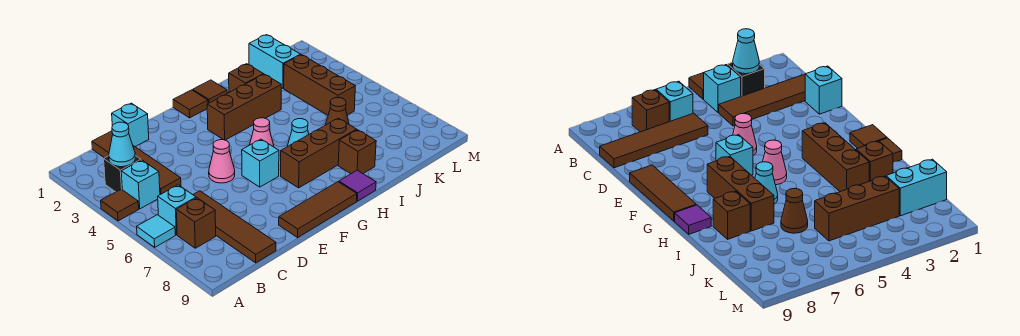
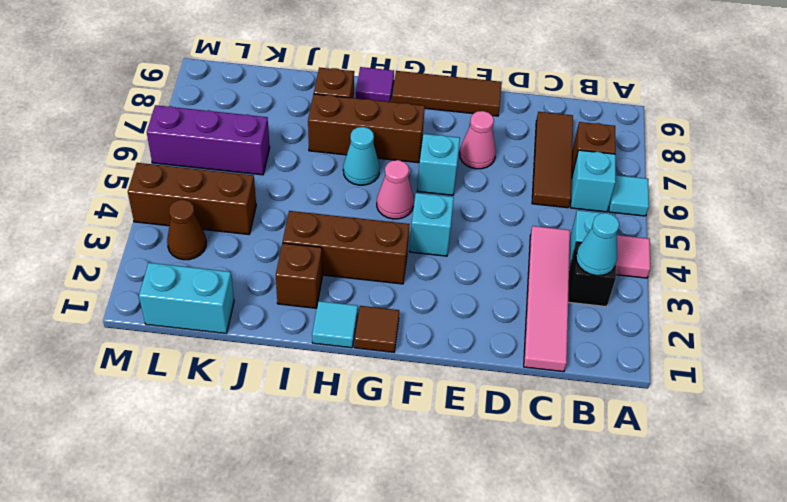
brown 1x1 tile [101,189,139,221] -> pink 1x1 tile [616,235,650,278]
brown 1x4 tile [92,131,181,195] -> pink 1x4 tile [524,226,570,372]
brown 1x4 tile [193,191,276,263] -> brown 1x3 tile [532,112,573,208]
cyan 1x1 brick [112,103,149,147] -> cyan 1x1 brick moved to [409,193,454,256]
pink 1x1 cone [209,140,235,183] -> pink 1x1 cone moved to [460,111,496,169]
brown 1x1 tile [193,80,227,103] -> cyan 1x1 tile [312,301,358,348]
brown 1x1 cone [326,98,349,125] -> brown 1x1 cone moved to [167,200,206,260]
cyan 1x2 brick [249,35,301,88] -> cyan 1x2 brick turned to [139,263,234,333]
brown 1x3 brick [284,55,355,115] -> brown 1x3 brick turned to [128,163,256,234]
none -> purple 1x3 brick [147,105,270,175]

